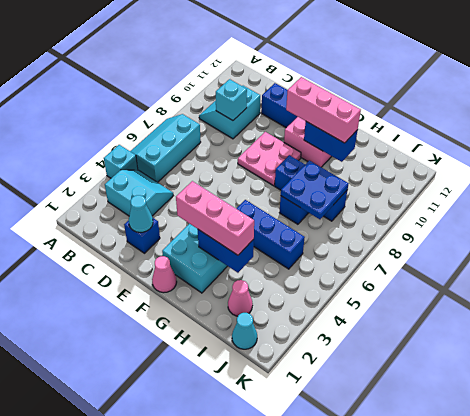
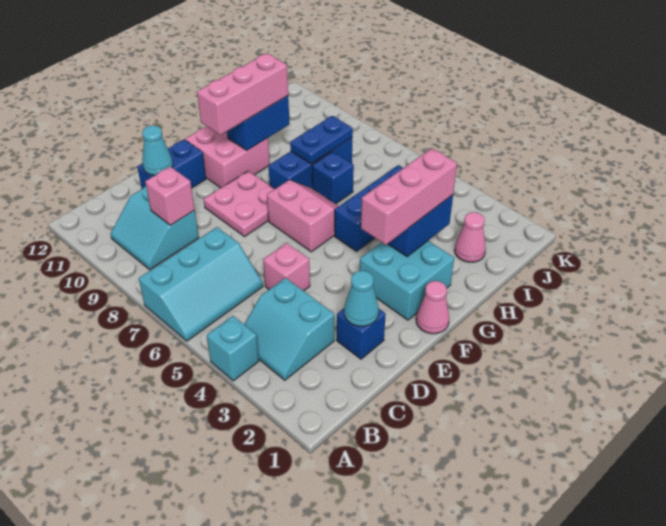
cyan 2x3 slope [130,114,201,182] -> cyan 2x3 slope turned to [139,227,263,341]
cyan 2x2 slope [105,170,173,216] -> cyan 2x2 slope turned to [244,278,334,380]
cyan 1x1 brick [216,79,247,121] -> pink 1x1 brick [145,167,195,225]
none -> pink 1x1 brick [263,243,310,291]
none -> pink 2x2 slope [267,180,339,252]
blue 2x2 plate [281,160,349,219] -> blue 1x2 plate [290,116,353,164]
cyan 1x1 cone [232,313,257,349] -> cyan 1x1 cone moved to [142,126,173,175]

